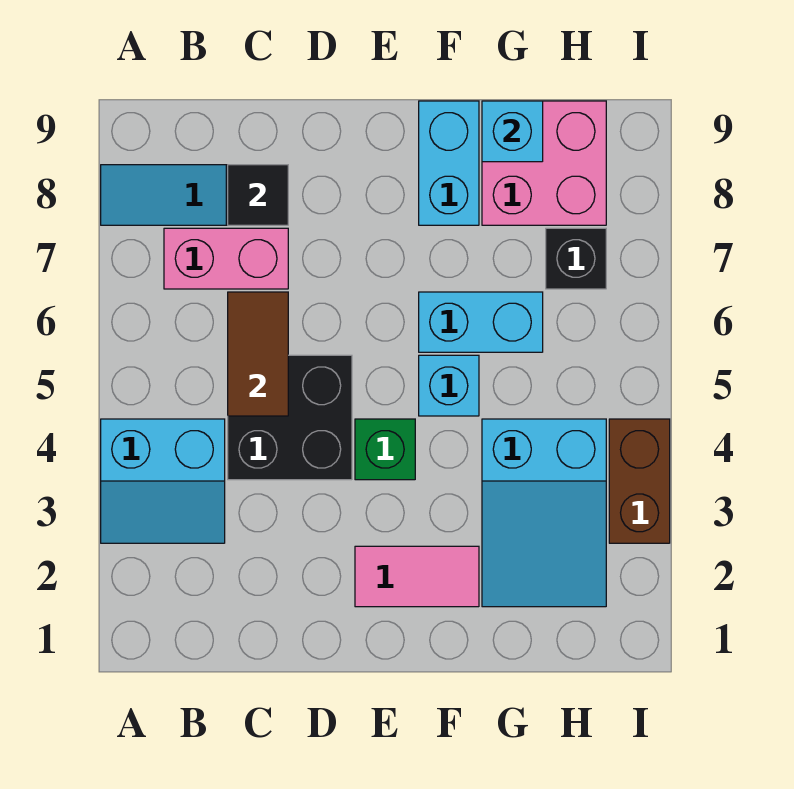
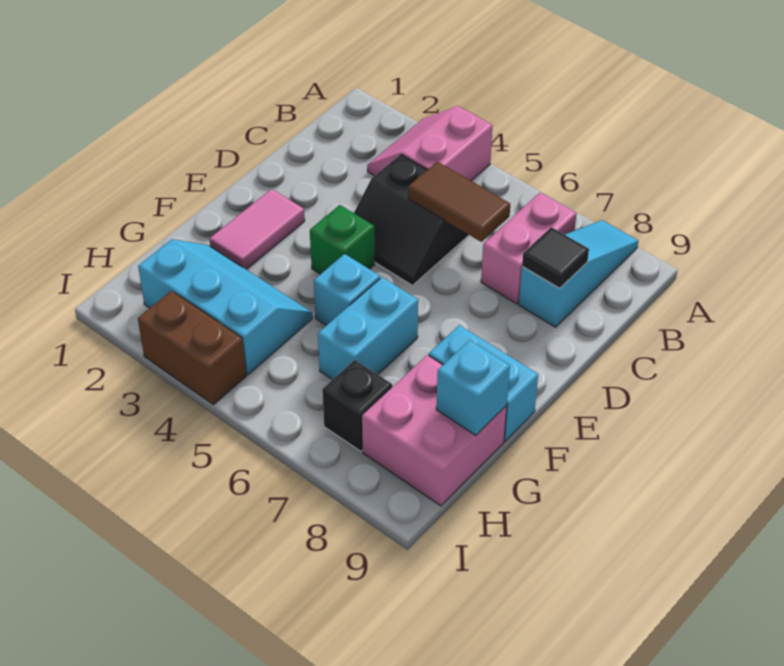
cyan 2x2 slope [101,419,225,543] -> pink 2x2 slope [367,106,493,181]
black 2x2 brick [228,355,352,480] -> black 2x2 slope [354,154,469,285]
cyan 2x3 slope [482,419,606,607] -> cyan 2x3 slope turned to [138,239,312,375]

